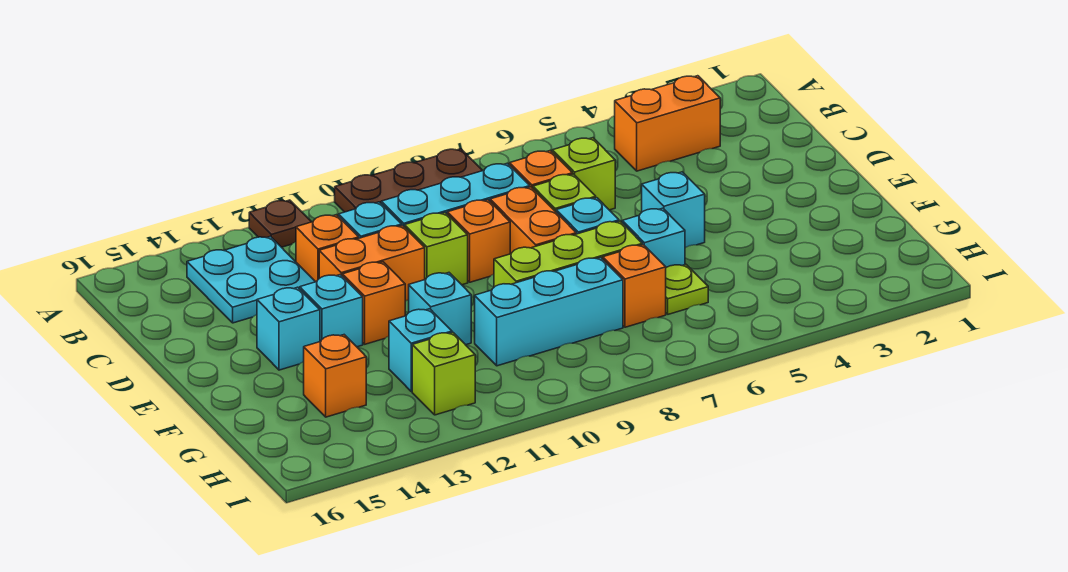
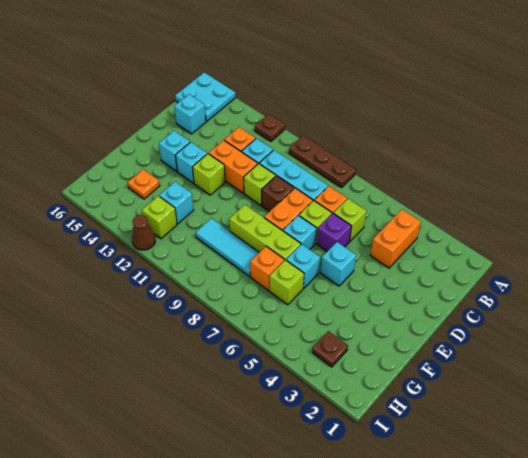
orange 1x2 brick [615,76,720,171] -> orange 1x2 brick turned to [370,209,421,268]
cyan 2x2 plate [187,236,315,323] -> cyan 2x2 plate moved to [175,72,235,121]
none -> purple 1x1 brick [317,213,351,251]
orange 1x1 brick [447,200,510,282] -> brown 1x1 brick [262,176,294,212]
orange 1x1 brick [342,262,405,344] -> lime 1x1 brick [193,154,225,195]
cyan 1x1 brick [409,273,471,345] -> cyan 1x1 brick moved to [174,94,206,134]
lime 1x1 plate [666,265,708,314] -> lime 1x1 brick [269,260,304,305]
cyan 1x3 brick [475,258,623,366] -> cyan 1x3 tile [196,218,259,277]
orange 1x1 brick [304,335,366,417] -> orange 1x1 plate [128,169,160,199]
none -> brown 1x1 plate [312,331,348,367]
none -> brown 1x1 cone [132,215,155,250]

